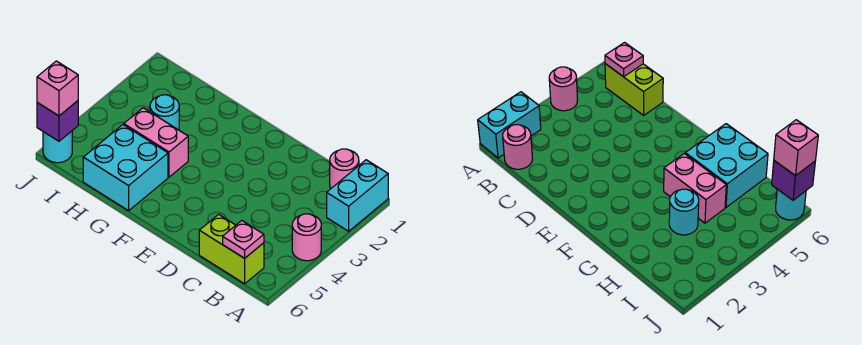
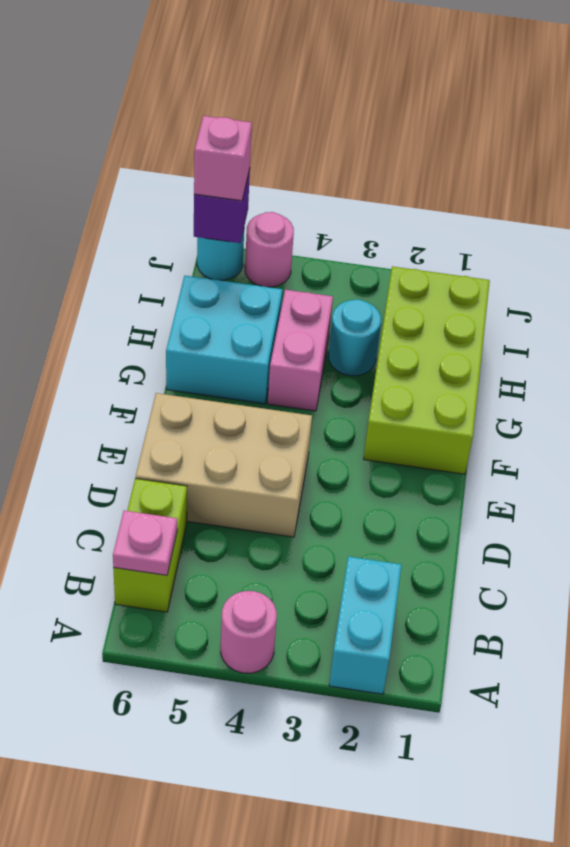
cyan 1x2 brick [327,160,388,231] -> cyan 1x2 brick turned to [329,556,402,694]
pink 1x1 round brick [330,149,359,188] -> pink 1x1 round brick moved to [245,212,294,287]
none -> tan 2x3 brick [136,393,312,537]
none -> lime 2x4 brick [364,266,490,474]

